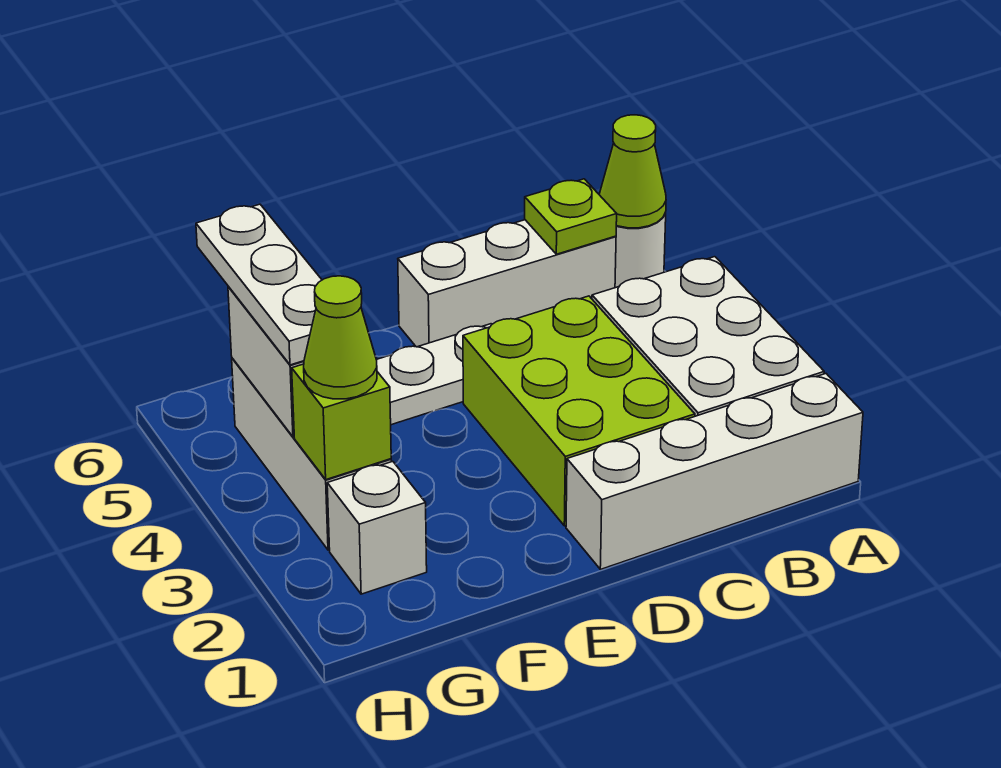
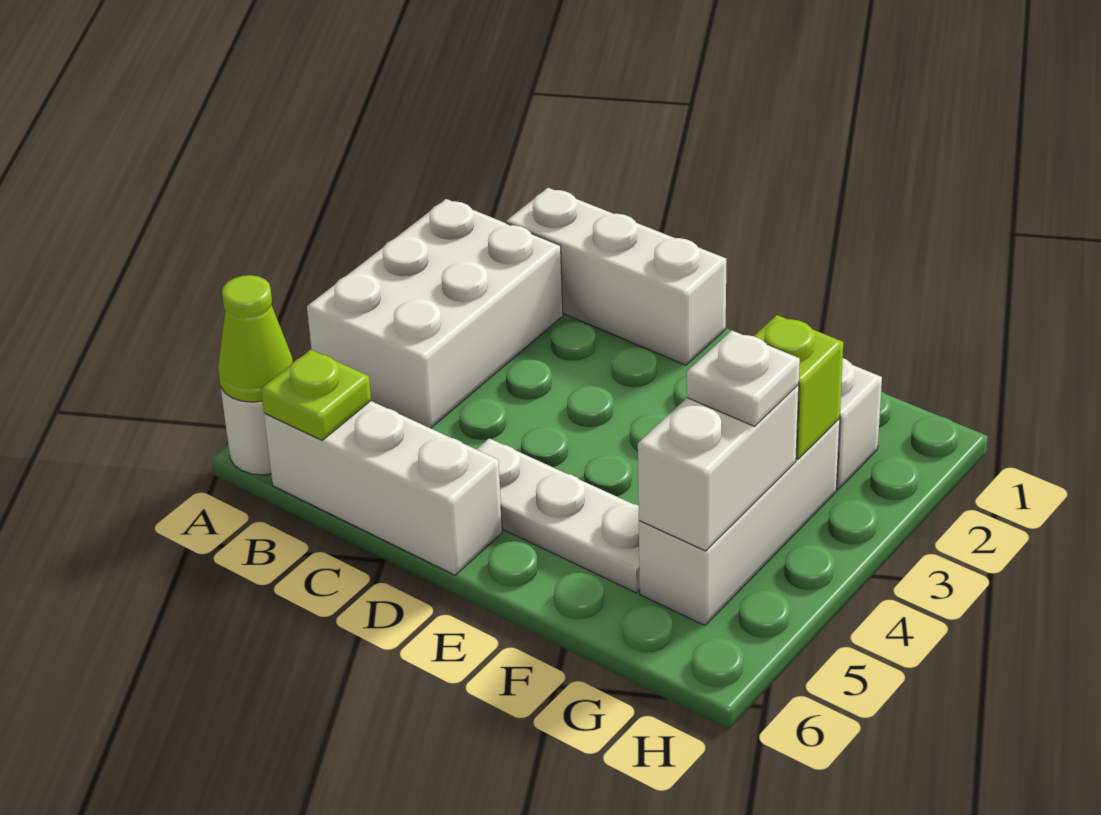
white 1x4 brick [566,374,863,569] -> white 1x3 brick [506,188,726,365]
lime 2x3 brick [463,296,695,526] -> none
lime 1x1 cone [304,276,377,399] -> none
white 1x3 plate [196,204,322,365] -> white 1x1 plate [687,331,800,426]

